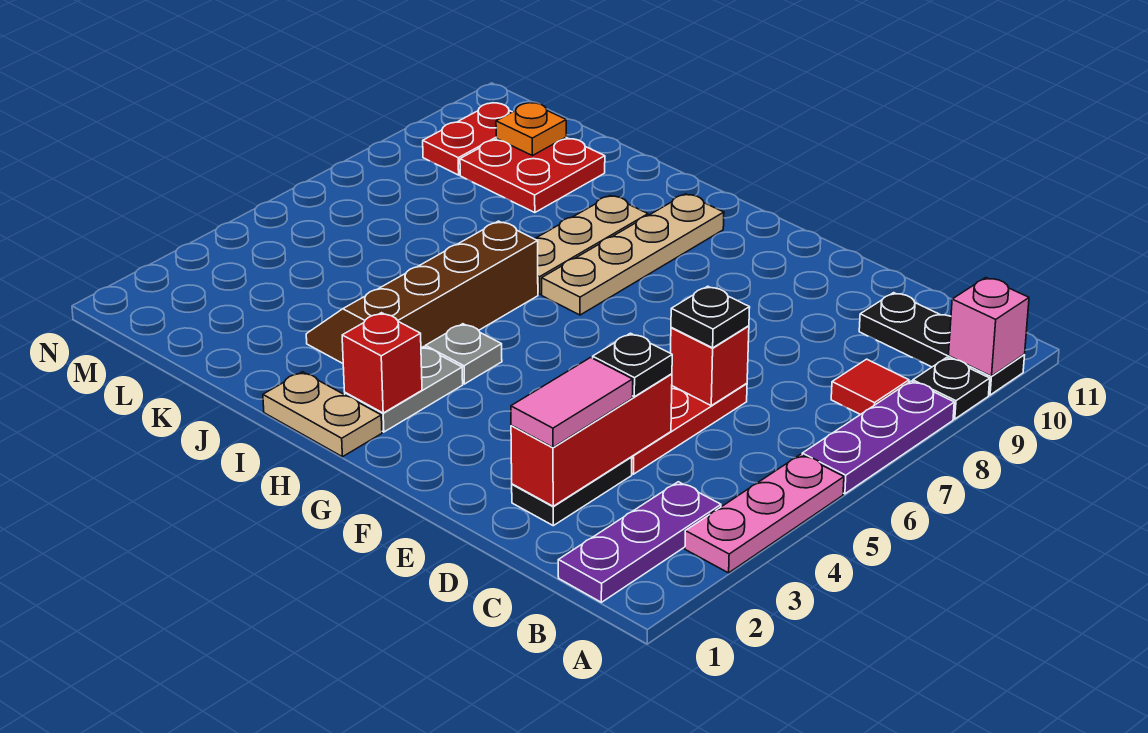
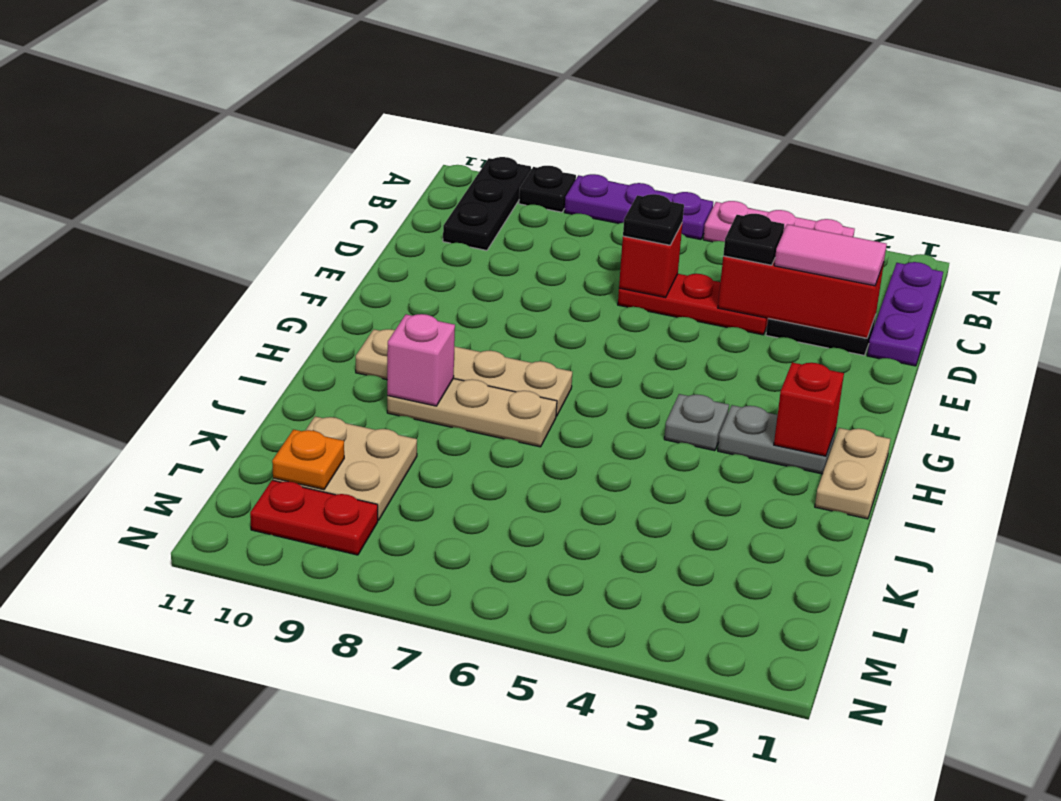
pink 1x1 brick [949,278,1029,376] -> pink 1x1 brick moved to [387,314,455,406]
purple 1x3 plate [558,482,721,602] -> purple 1x3 plate turned to [867,262,943,366]
red 1x1 tile [831,359,909,415] -> none
brown 2x4 slope [306,221,538,363] -> none
red 2x2 plate [460,137,605,213] -> tan 2x2 plate [273,417,417,520]

